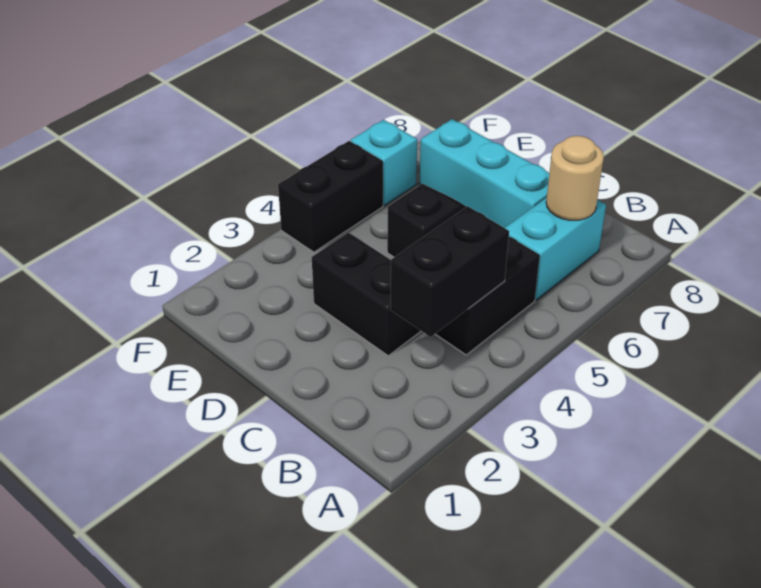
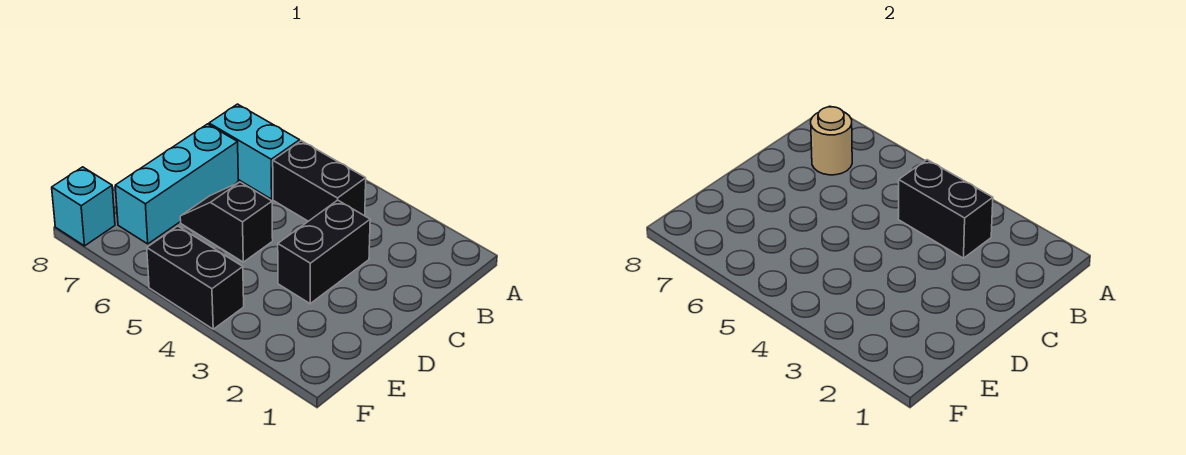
cyan 1x1 brick [351,120,417,206] -> cyan 1x1 brick moved to [52,167,115,246]

